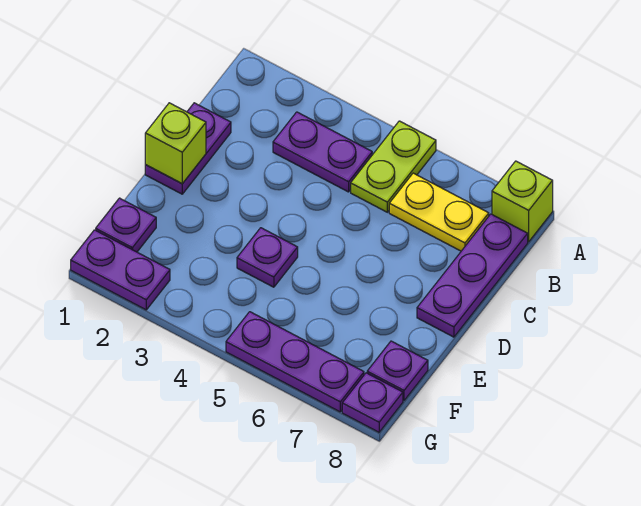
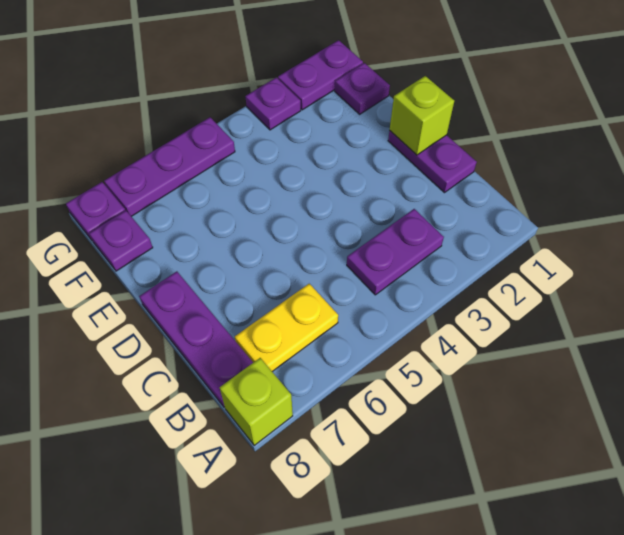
lime 1x2 plate [351,121,436,212] -> none
purple 1x1 plate [237,228,298,287] -> purple 1x1 plate moved to [245,77,301,130]

